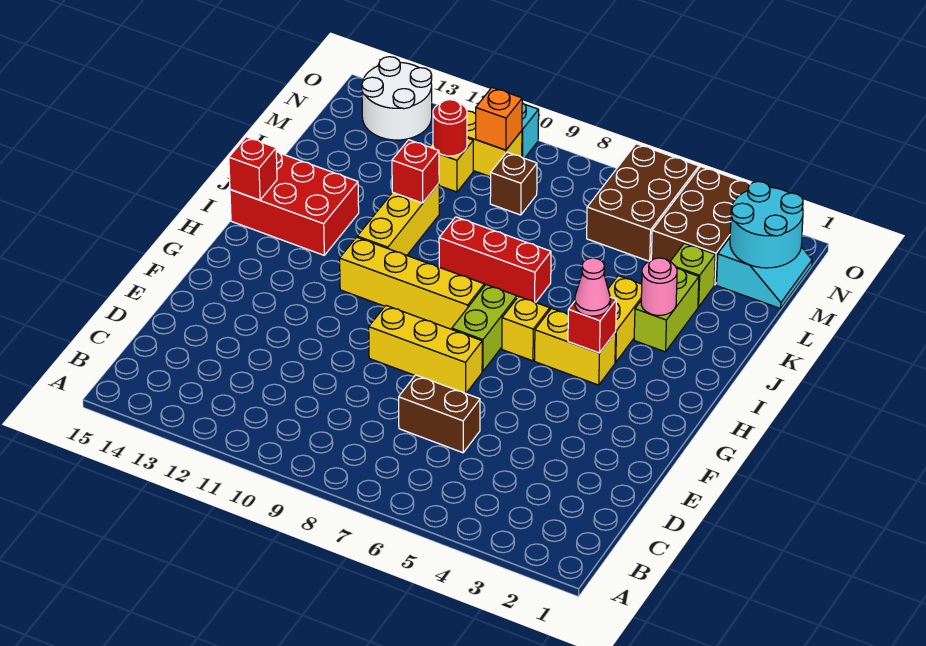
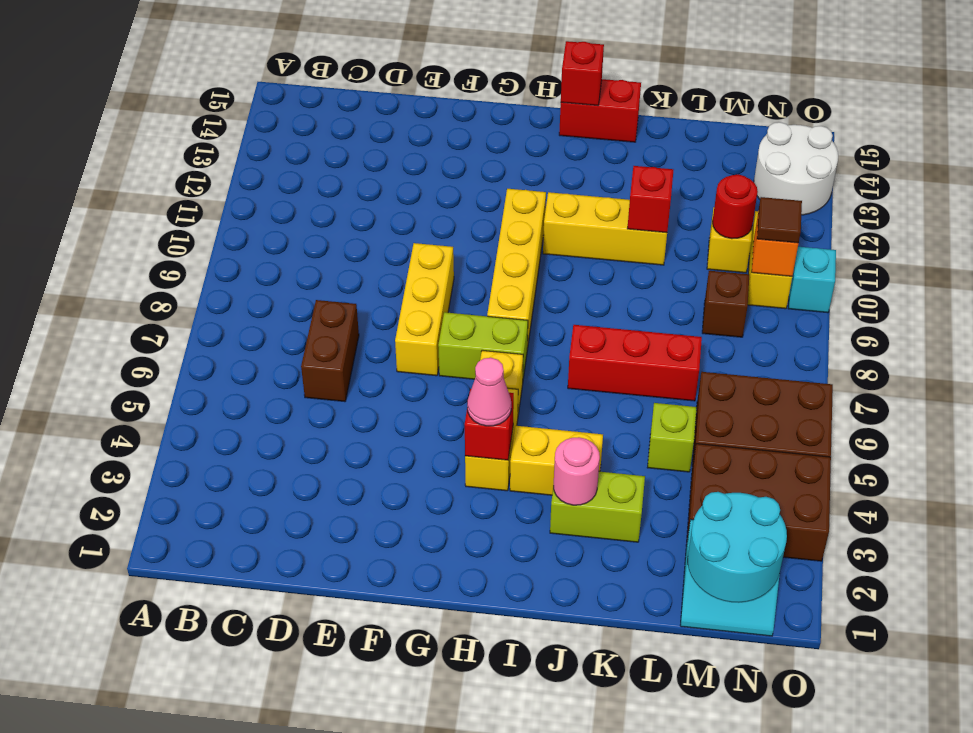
red 2x3 brick [230,151,359,255] -> red 1x2 brick [559,79,641,142]
red 1x3 brick [439,217,551,302] -> red 1x3 brick turned to [568,325,702,401]
lime 1x1 brick [670,243,715,307] -> lime 1x1 brick moved to [647,403,697,472]
none -> brown 1x1 tile [757,197,802,243]

